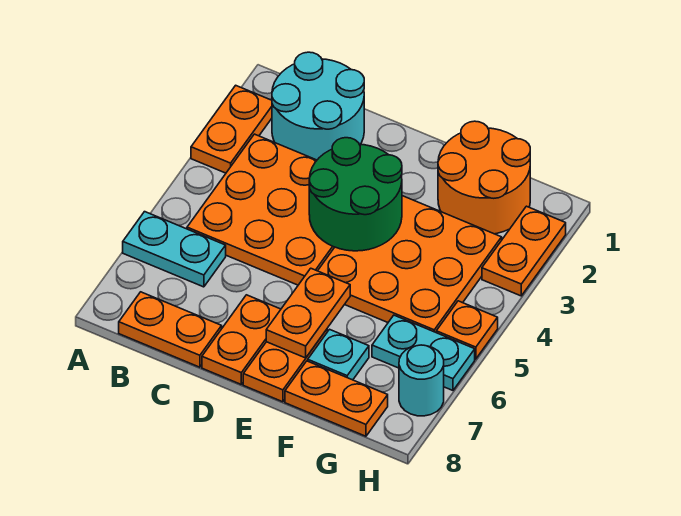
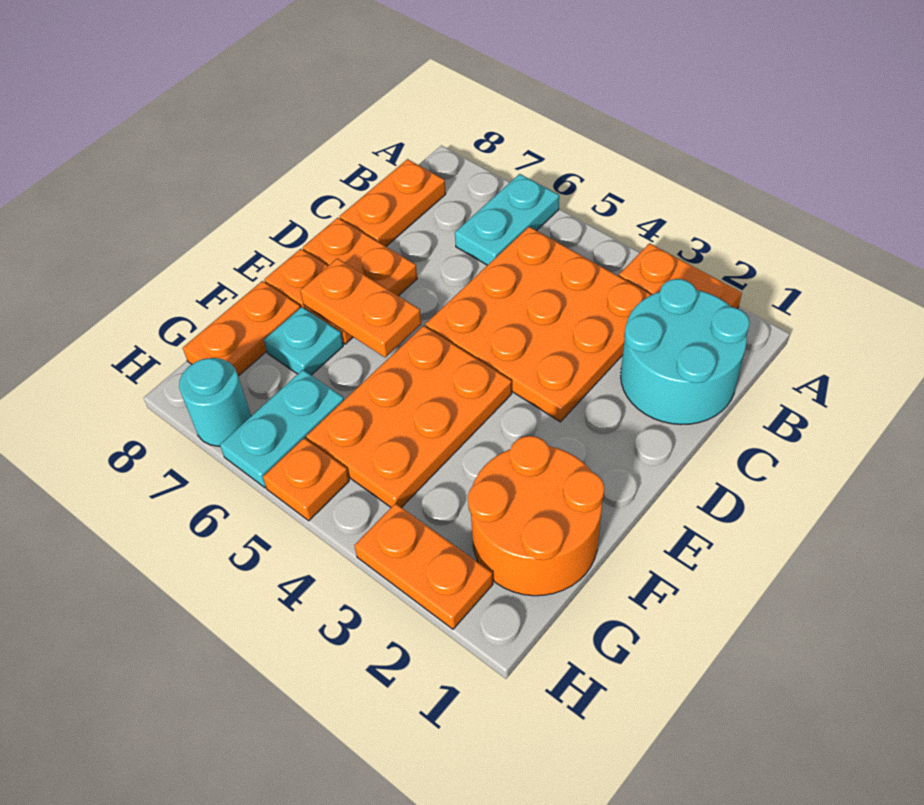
green 2x2 round brick [309,138,402,251] -> none
orange 3x3 plate [318,196,502,332] -> orange 2x3 plate [306,326,512,508]

